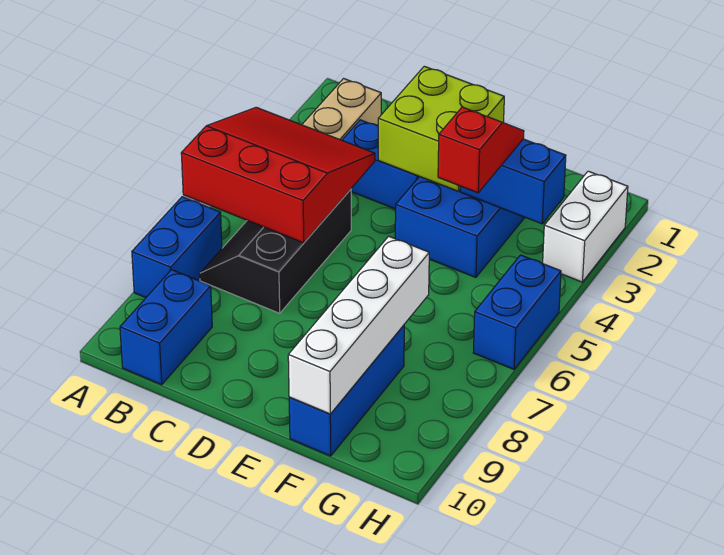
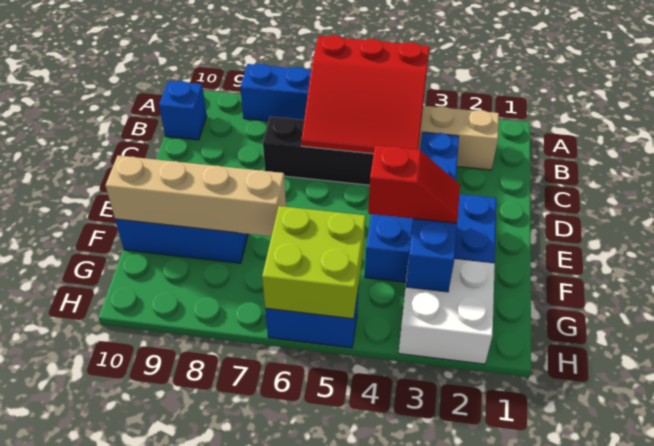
red 3x3 slope [181,107,375,243] -> red 3x3 slope turned to [301,35,430,154]
blue 1x2 brick [120,270,212,385] -> blue 1x1 brick [159,81,207,140]
lime 2x2 brick [378,66,504,191] -> lime 2x2 brick moved to [262,206,366,319]
white 1x4 brick [288,236,429,414] -> tan 1x4 brick [105,156,286,236]
white 1x2 brick [543,171,628,282] -> white 2x2 brick [398,259,495,364]

